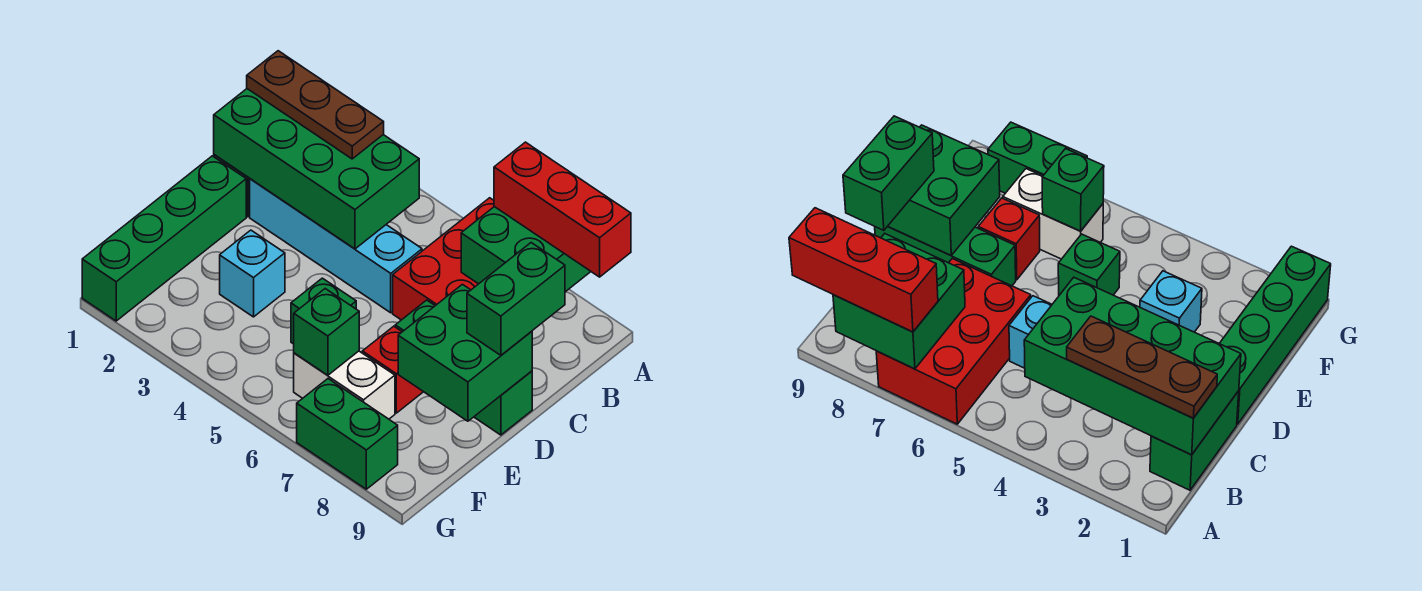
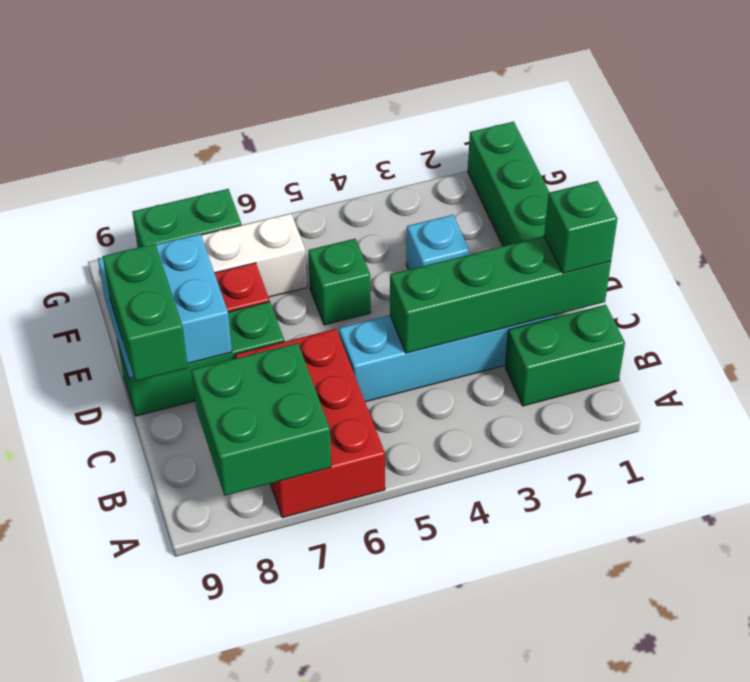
red 1x3 brick [494,142,631,277] -> none
green 1x2 brick [1150,391,1239,490] -> green 1x2 brick turned to [505,305,625,406]
green 2x4 brick [214,89,419,249] -> green 1x4 brick [390,236,611,353]
brown 1x3 plate [247,51,384,159] -> none
green 2x2 brick [398,284,532,421] -> cyan 2x2 brick [98,234,232,378]
green 1x1 brick [294,289,359,375] -> green 1x1 brick moved to [544,181,617,273]

